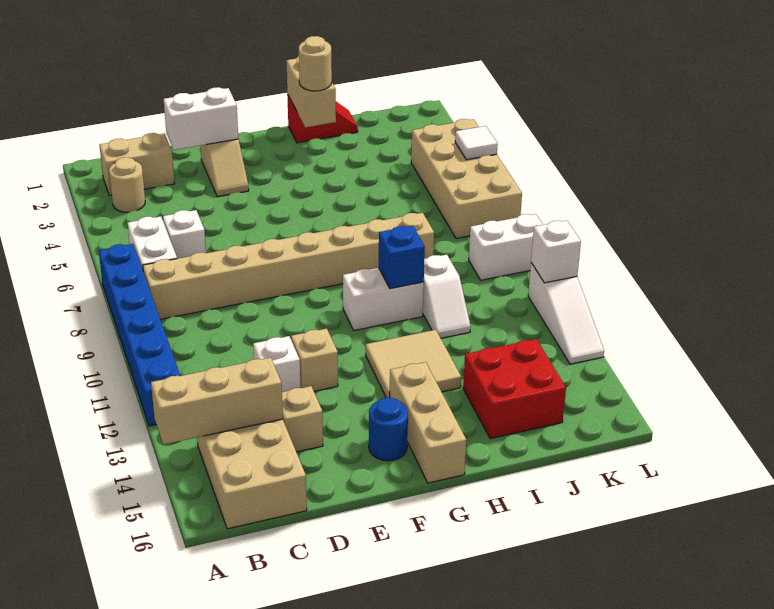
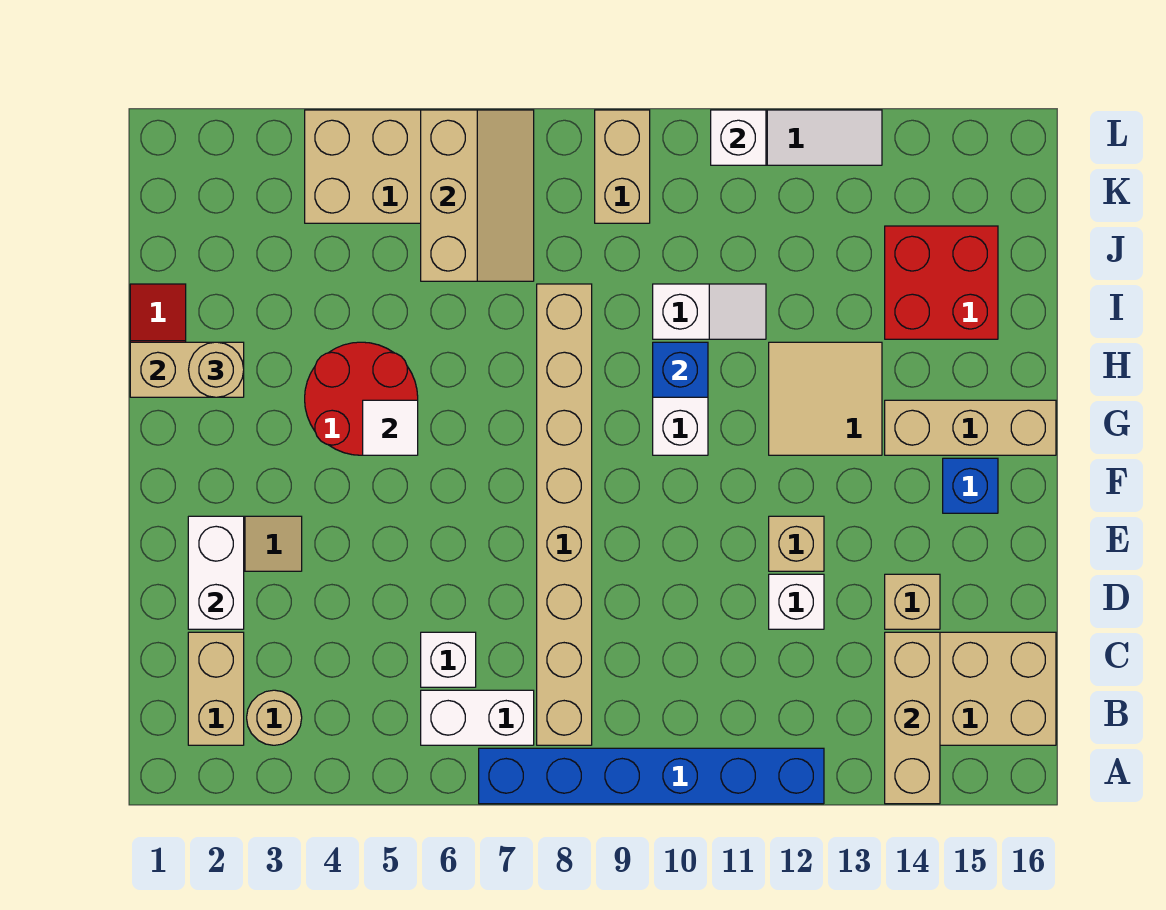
blue 1x1 round brick [369,398,408,461] -> blue 1x1 brick [943,458,998,513]
none -> red 2x2 round brick [305,342,418,455]
none -> tan 2x3 slope [421,110,534,281]
white 1x2 brick [469,214,543,280] -> tan 1x2 brick [595,110,650,223]
white 1x1 tile [455,126,498,160] -> white 1x1 tile moved to [363,400,418,455]

